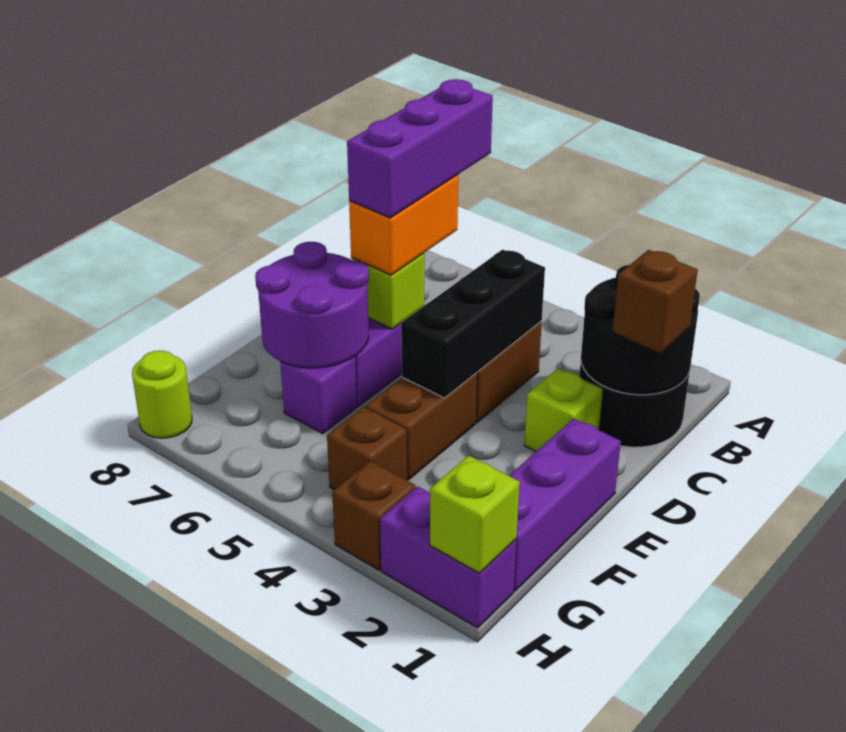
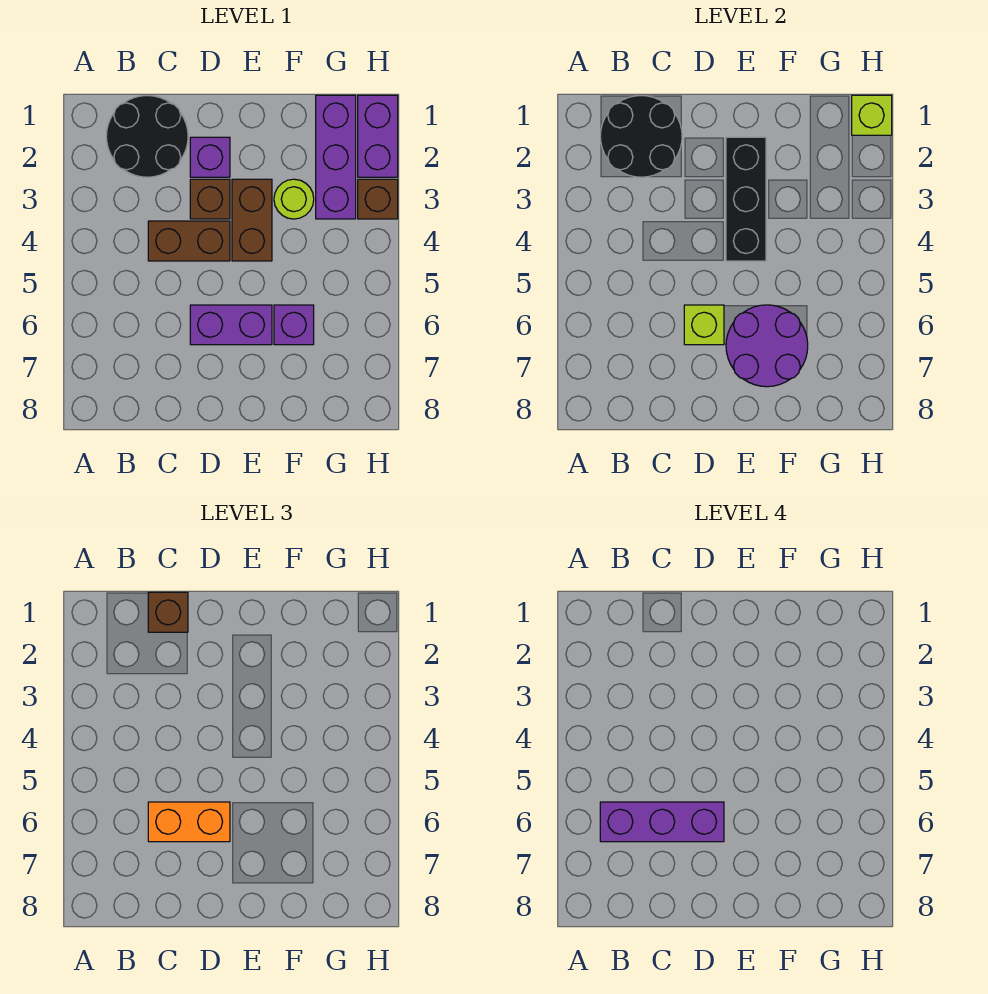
black 1x3 brick [401,250,545,398] -> black 1x3 brick turned to [726,137,766,261]
lime 1x1 brick [524,368,603,451] -> purple 1x1 brick [190,137,230,177]
purple 1x3 brick [509,418,621,591] -> purple 1x3 brick turned to [316,95,356,219]
brown 1x2 brick [365,373,477,480] -> brown 1x2 brick turned to [232,179,272,261]
brown 1x1 brick [327,407,407,490] -> brown 1x1 brick moved to [190,179,230,219]
lime 1x1 round brick [132,350,192,438] -> lime 1x1 round brick moved to [274,179,314,219]

